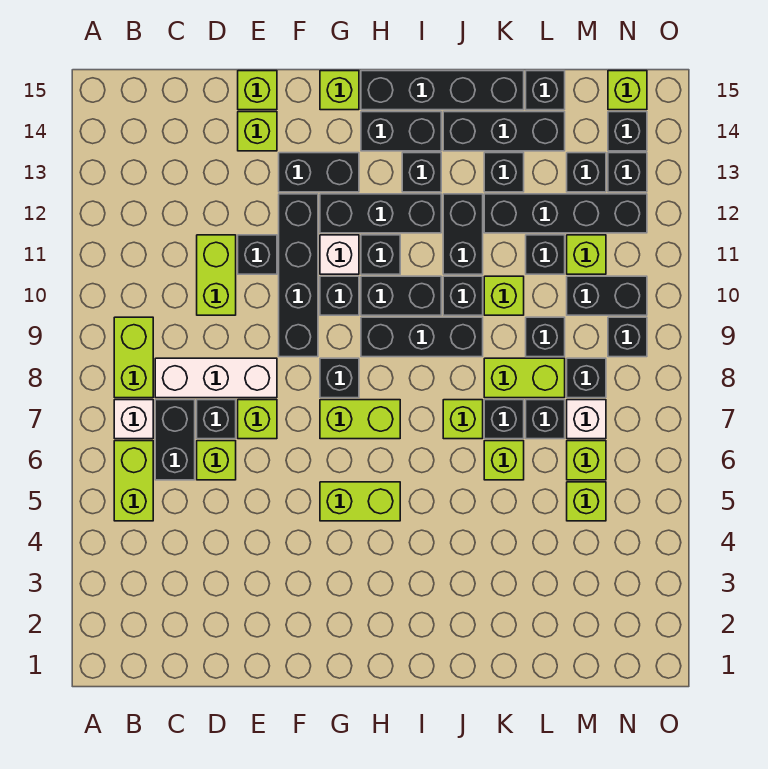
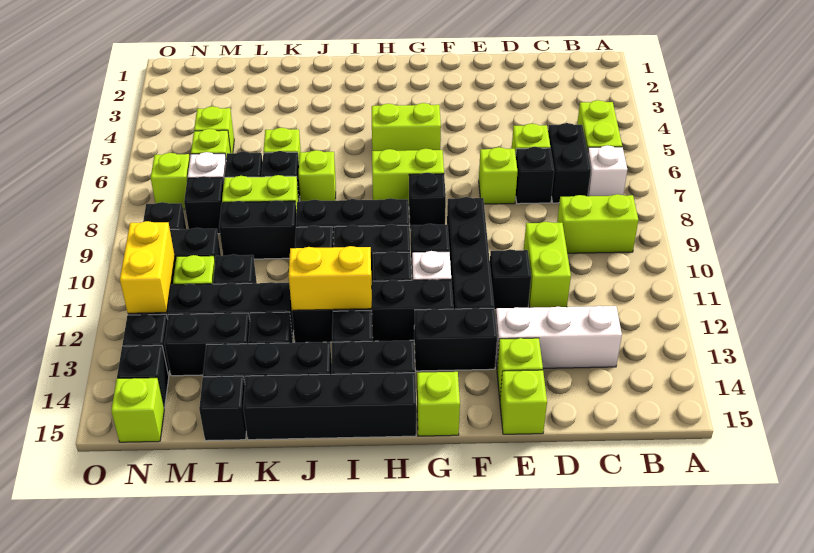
lime 1x2 brick [114,317,153,398] -> lime 1x2 brick turned to [557,194,638,253]
white 1x3 brick [155,358,277,398] -> white 1x3 brick moved to [495,306,622,368]
none -> yellow 1x2 brick [289,246,372,310]
lime 1x1 brick [484,276,524,315] -> lime 1x1 brick moved to [151,153,190,209]
black 1x1 brick [526,317,565,357] -> black 1x2 brick [219,200,297,259]
black 1x1 brick [567,153,606,192] -> black 1x2 brick [165,313,250,376]
none -> yellow 1x2 brick [120,221,175,313]

